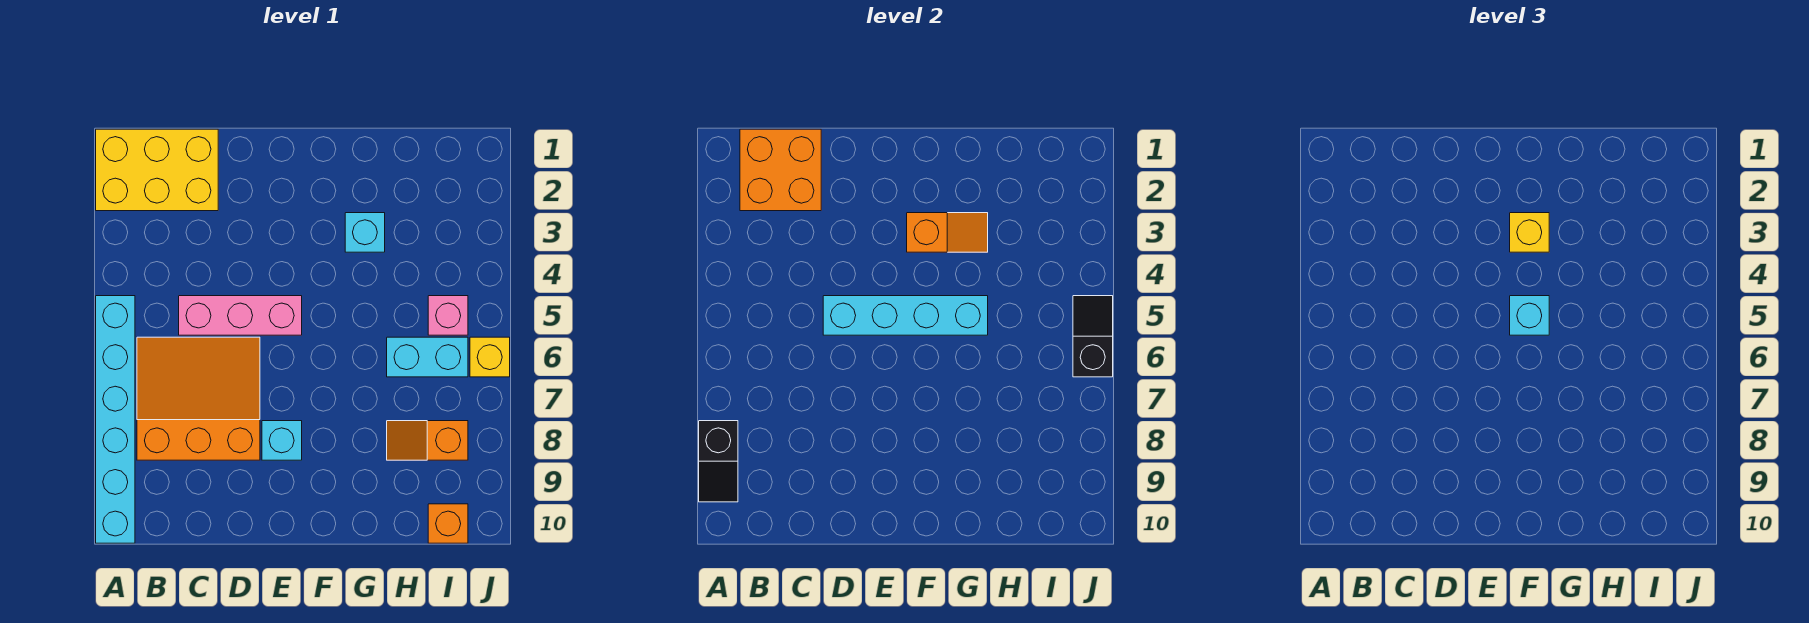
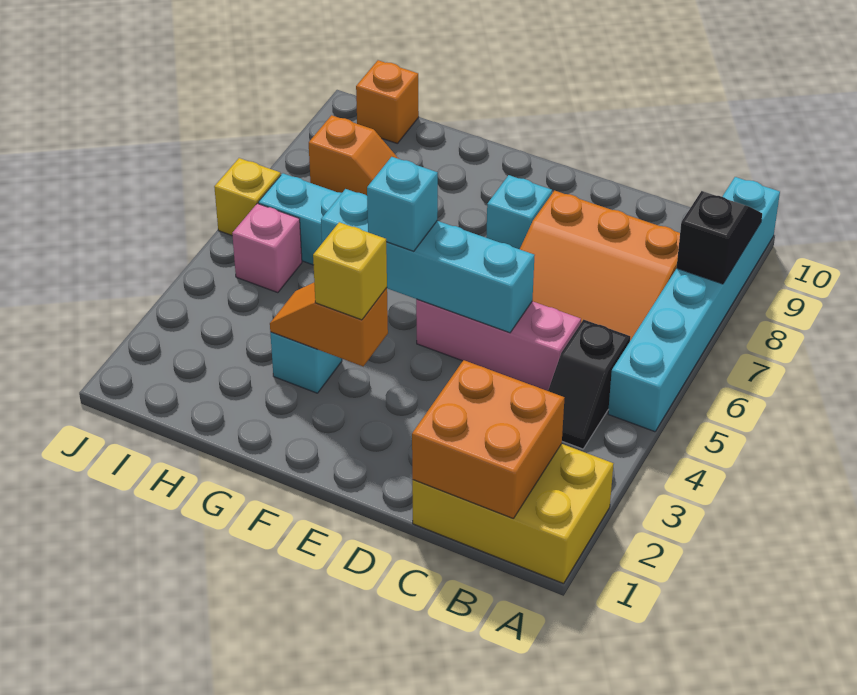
black 1x2 slope [1073,296,1113,377] -> black 1x2 slope moved to [548,320,630,449]

